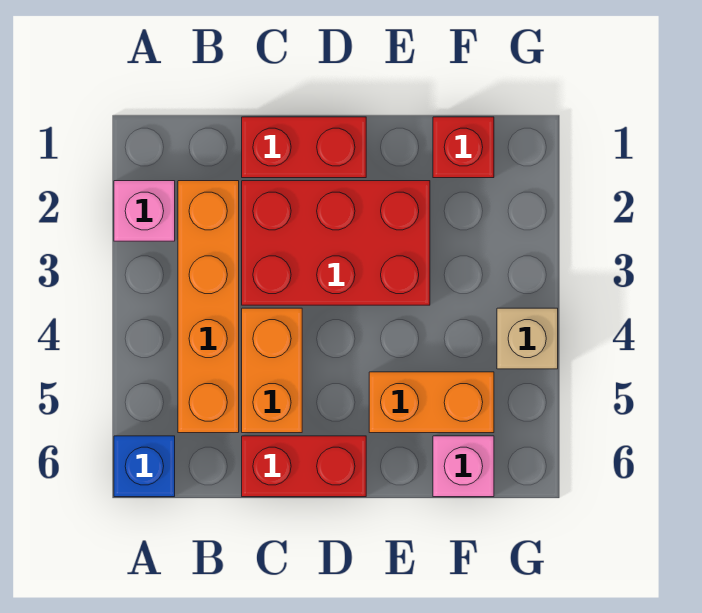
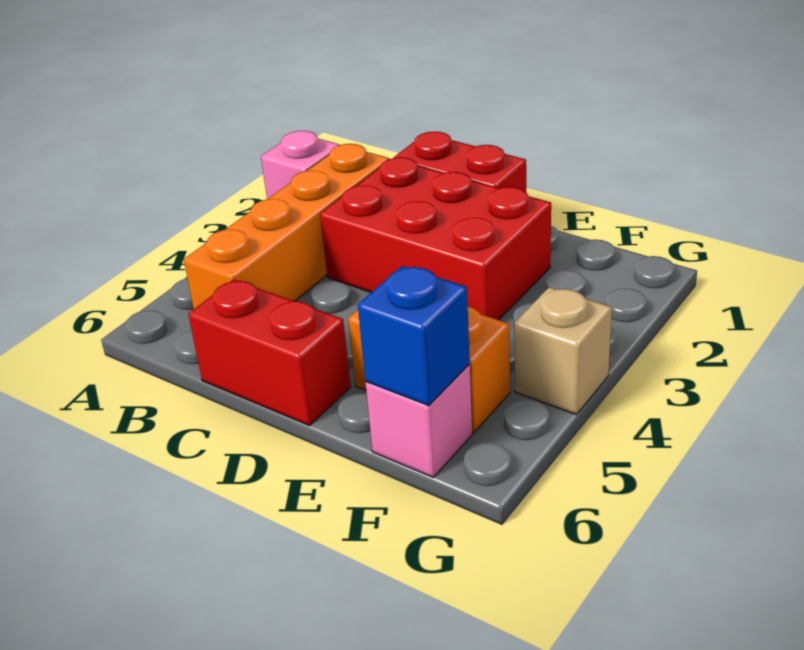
blue 1x1 brick [114,436,175,497] -> blue 1x1 brick moved to [358,266,470,406]
orange 1x2 brick [242,308,302,433] -> none
red 1x1 brick [433,117,494,178] -> none

